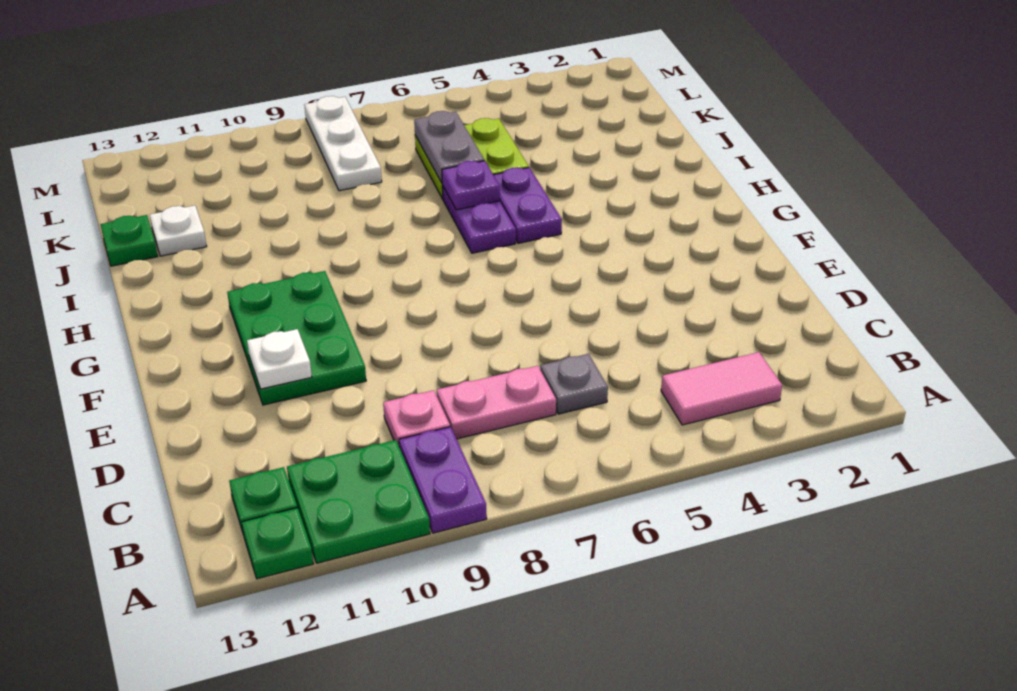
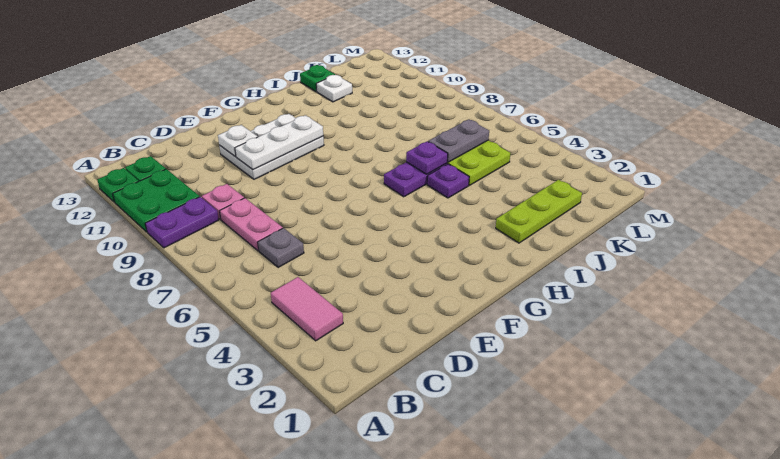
green 2x3 plate [227,271,366,405] -> white 2x3 plate [219,114,324,179]
purple 1x2 plate [494,168,562,243] -> purple 1x1 plate [427,164,469,198]
none -> lime 1x3 plate [496,180,582,243]
white 1x3 plate [304,96,382,191] -> white 1x3 plate moved to [235,115,323,170]

